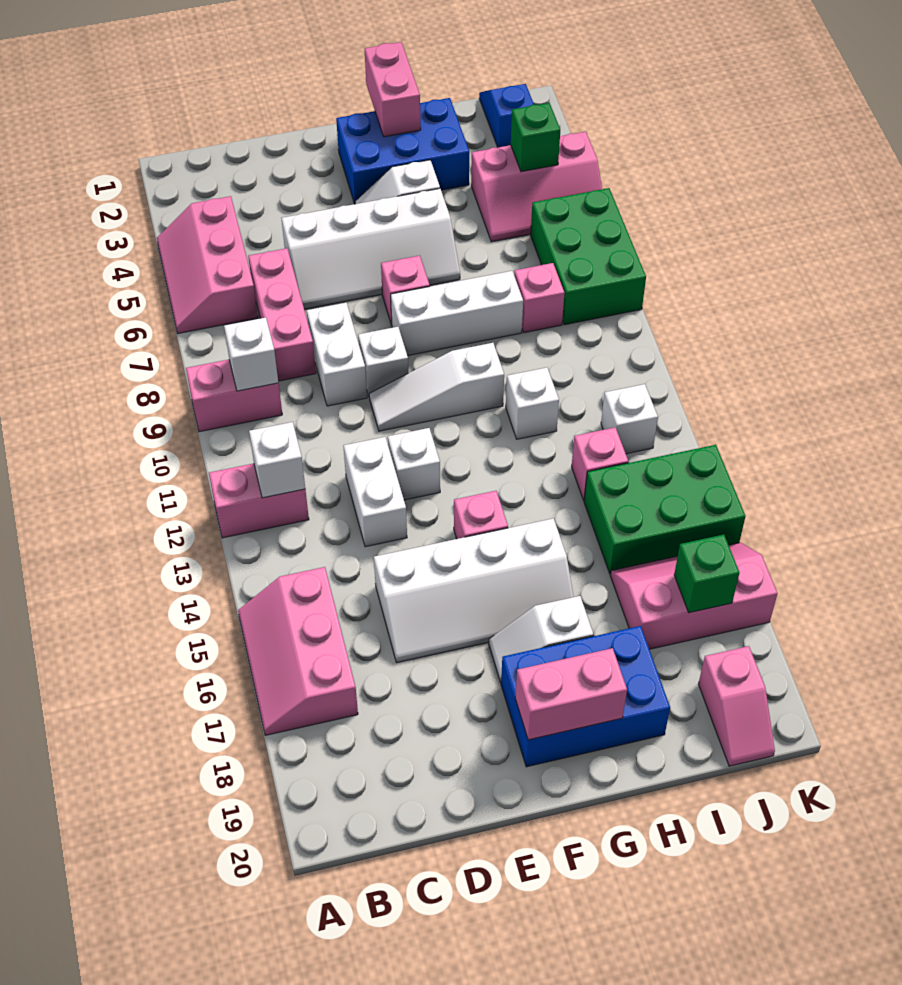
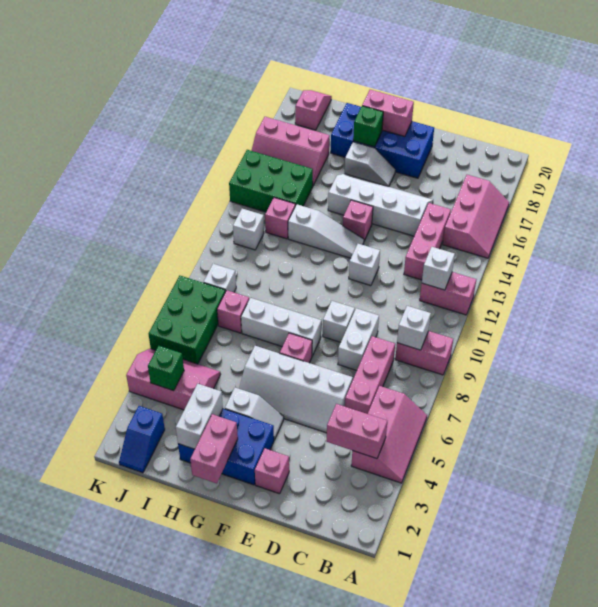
none -> pink 1x2 brick [326,404,387,459]
none -> pink 1x3 brick [404,203,451,280]
white 2x4 slope [282,189,460,309] -> white 2x4 slope turned to [239,345,353,433]
white 1x2 brick [343,437,407,547] -> white 1x2 brick moved to [176,384,223,449]
none -> pink 1x1 brick [255,448,289,494]
white 1x3 slope [369,343,504,431] -> white 1x3 slope moved to [288,204,364,258]
blue 2x3 brick [501,626,670,767] -> blue 2x4 brick [331,103,434,178]
white 1x1 brick [506,368,559,439] -> white 1x1 brick moved to [204,264,236,292]
green 1x1 brick [674,535,739,613] -> green 1x1 brick moved to [353,106,383,147]

